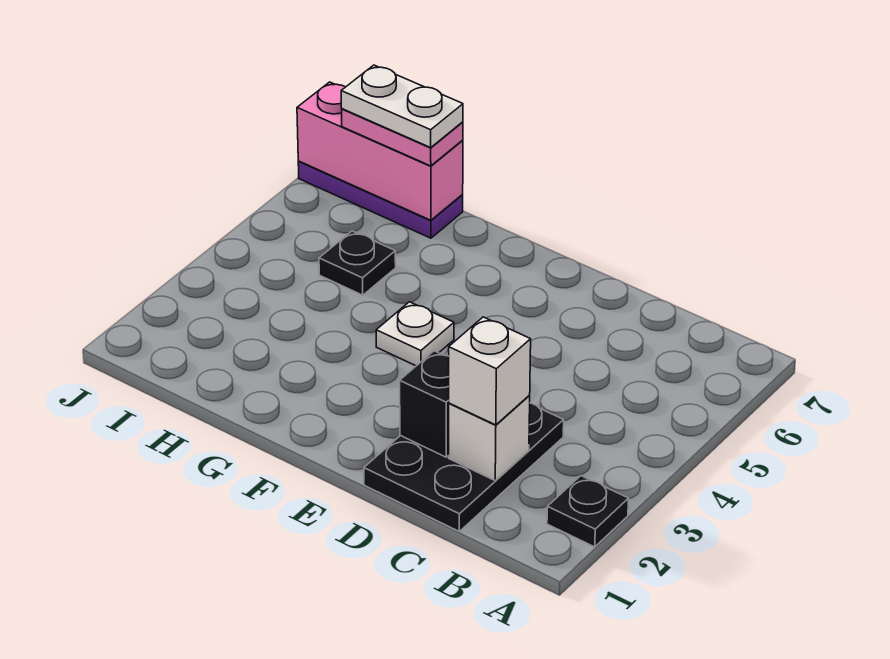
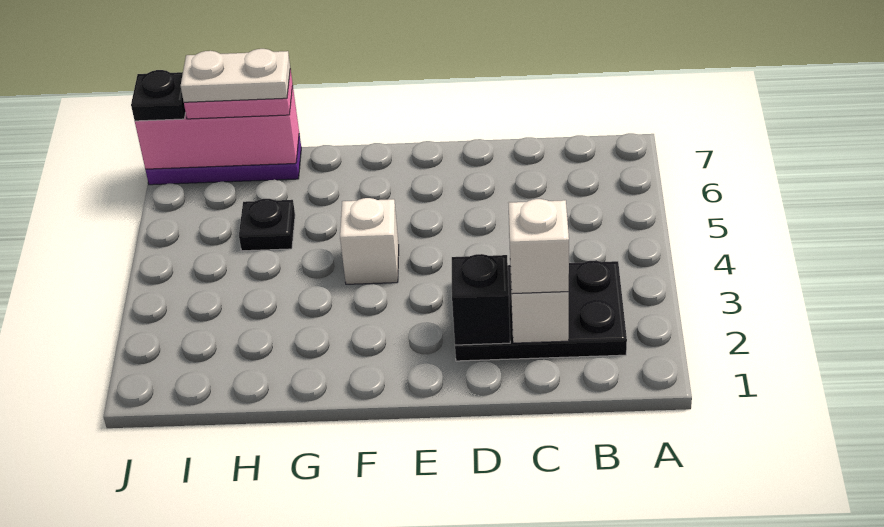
black 1x1 plate [547,476,629,547] -> black 1x1 plate moved to [131,70,186,121]
black 2x3 plate [364,403,564,531] -> black 2x3 plate turned to [455,260,627,361]
white 1x1 plate [376,302,454,366] -> white 1x1 brick [340,198,399,284]

